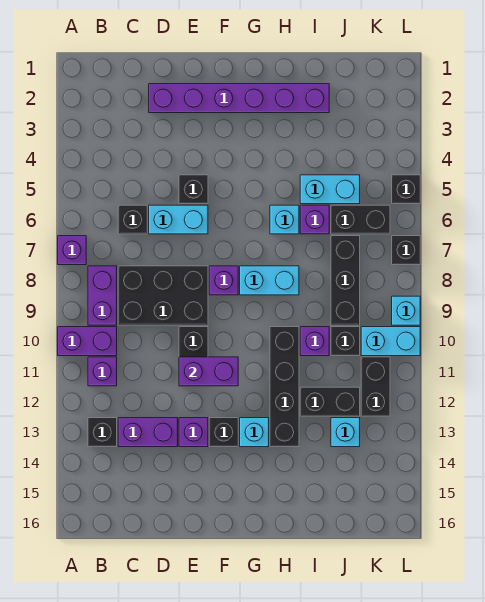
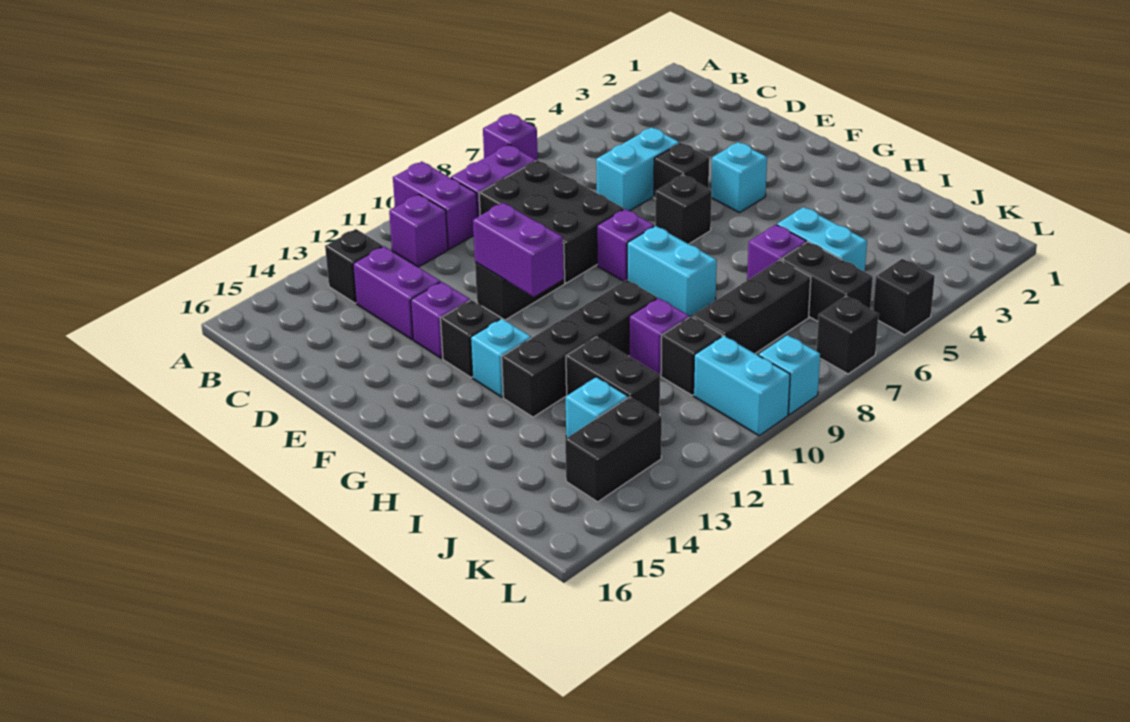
black 1x1 brick [118,205,147,234] -> black 1x1 brick moved to [655,175,712,244]
purple 1x6 brick [149,84,329,113] -> none
cyan 1x2 brick [149,205,208,234] -> cyan 1x2 brick turned to [596,127,679,211]
cyan 1x1 brick [270,205,299,234] -> cyan 1x1 brick moved to [711,142,767,213]
black 1x2 brick [361,357,390,416] -> black 1x2 brick moved to [565,397,662,502]

